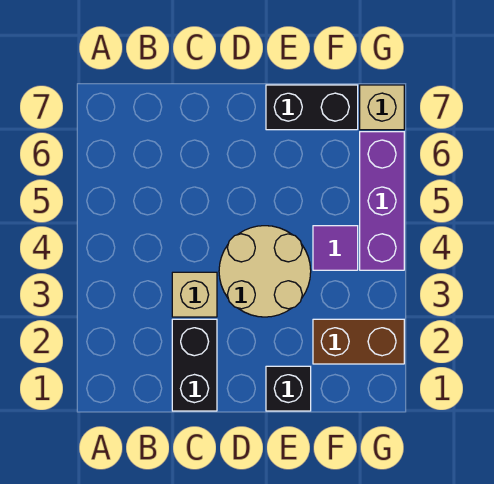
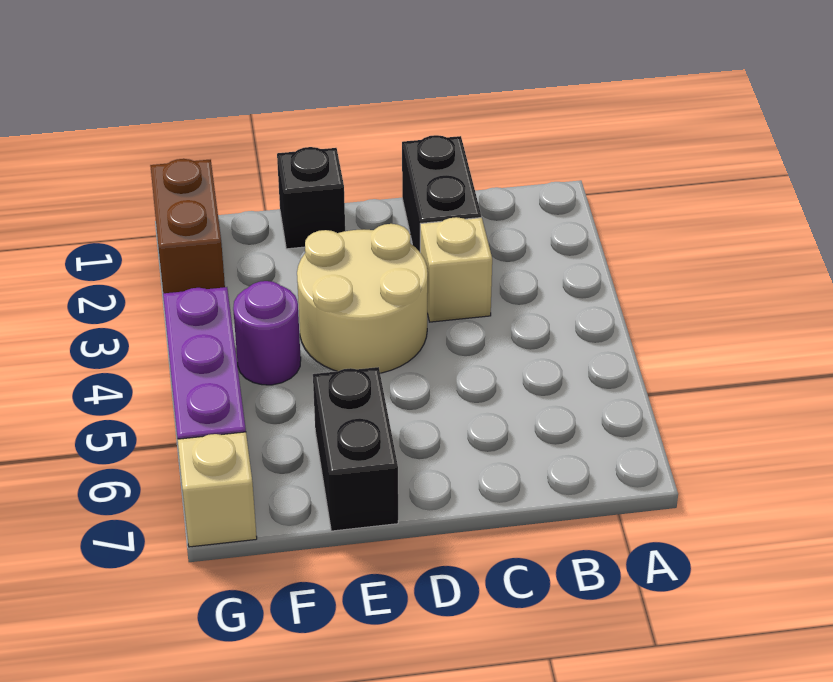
black 1x2 brick [266,85,358,130] -> black 1x2 brick turned to [313,367,398,531]
brown 1x2 brick [313,319,404,364] -> brown 1x2 brick turned to [150,159,225,293]
purple 1x1 tile [313,226,358,270] -> purple 1x1 round brick [233,281,301,385]

